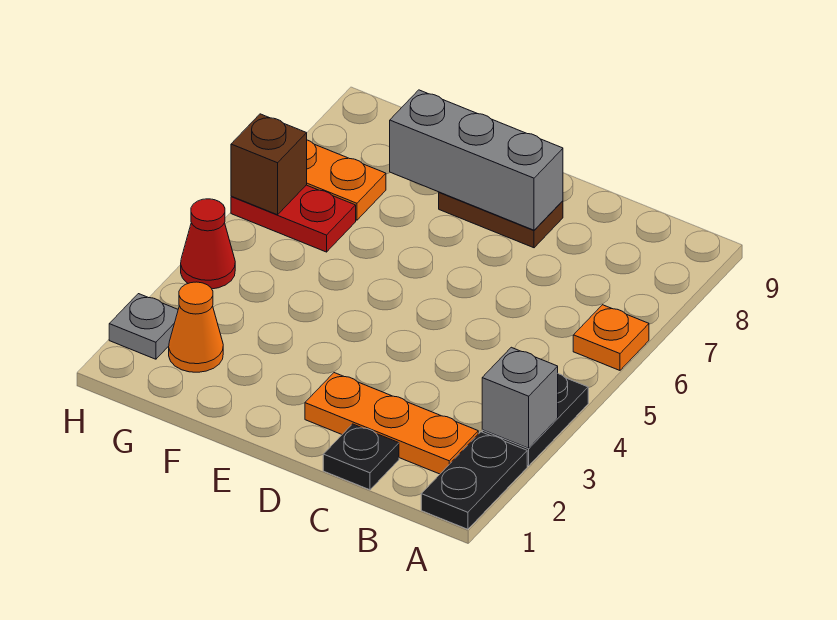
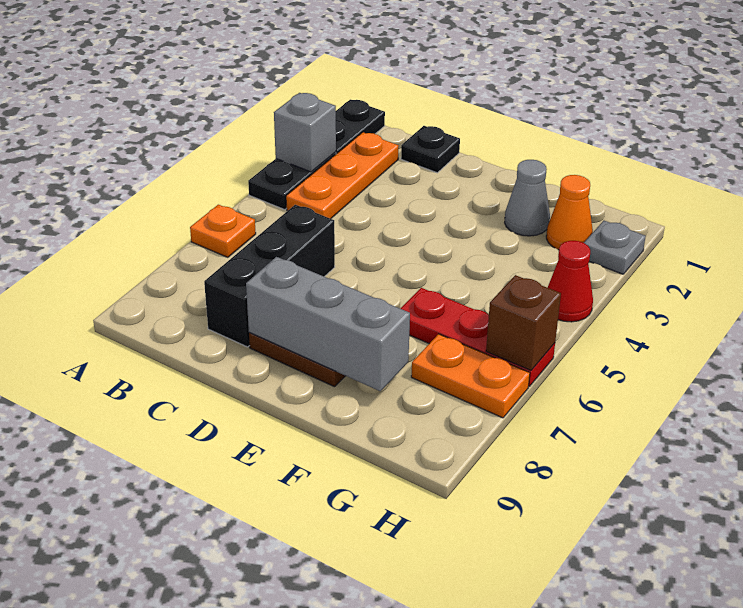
orange 1x3 plate [305,373,478,474] -> orange 1x3 plate turned to [286,132,398,219]
none -> black 1x3 brick [204,205,335,347]
none -> grey 1x1 cone [505,160,550,236]
red 1x2 plate [231,185,356,252] -> red 1x3 plate [400,288,555,387]

